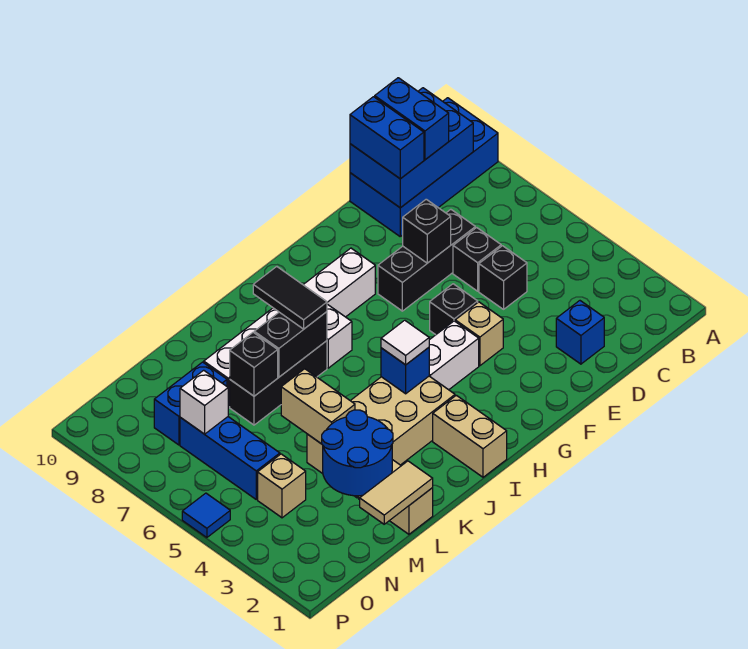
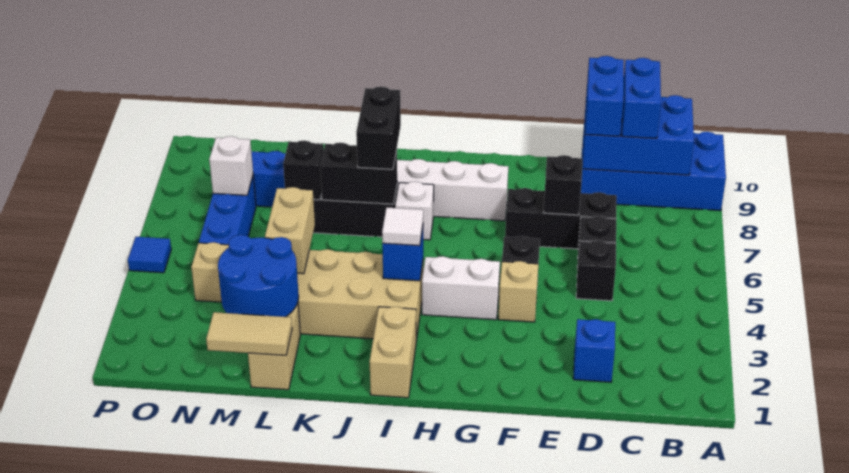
black 1x2 tile [253,267,327,329] -> black 1x2 brick [356,87,401,169]

